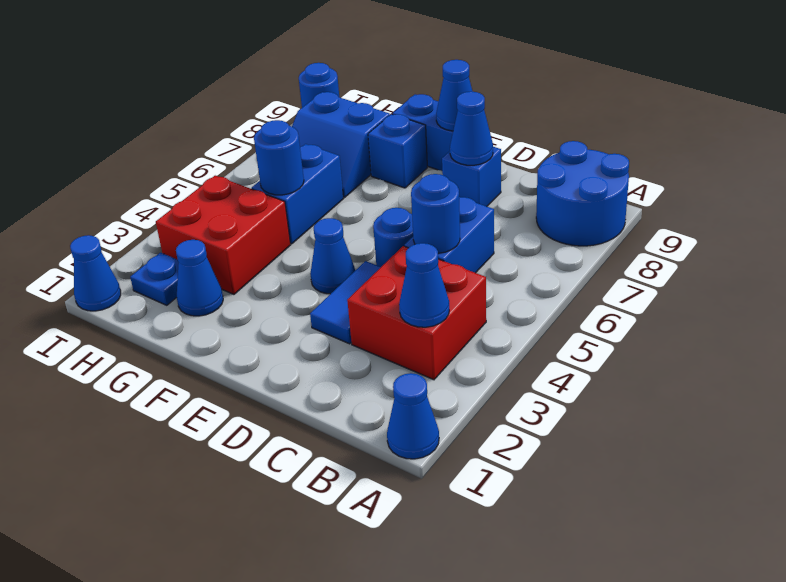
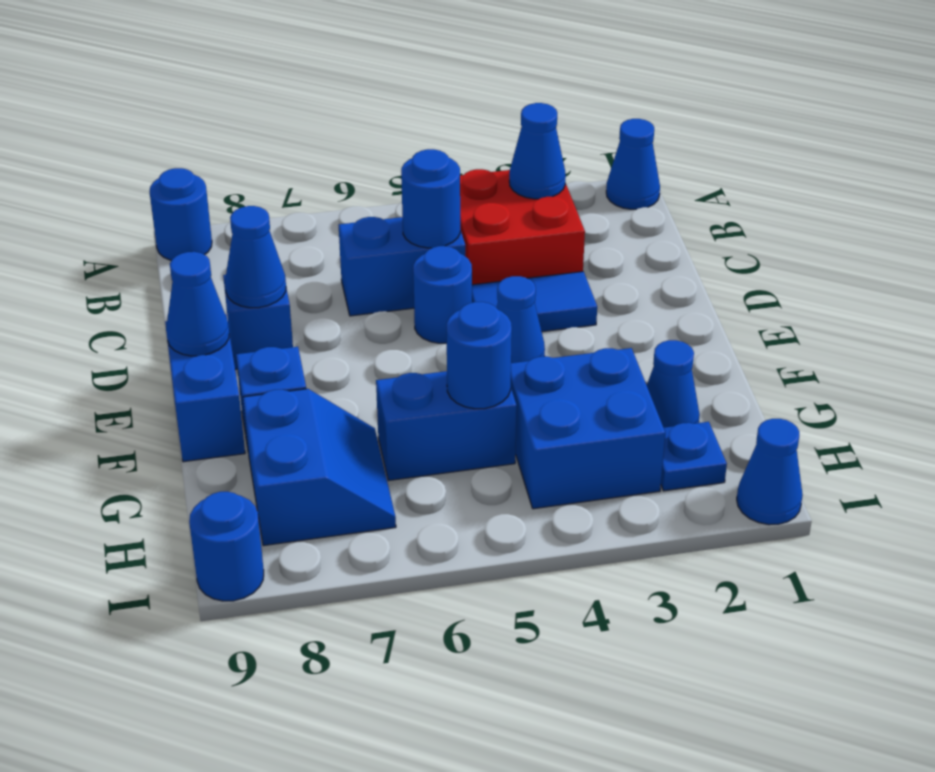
blue 2x2 round brick [536,141,629,246] -> blue 1x1 round brick [150,168,212,260]
red 2x2 brick [156,176,290,294] -> blue 2x2 brick [511,348,665,509]

